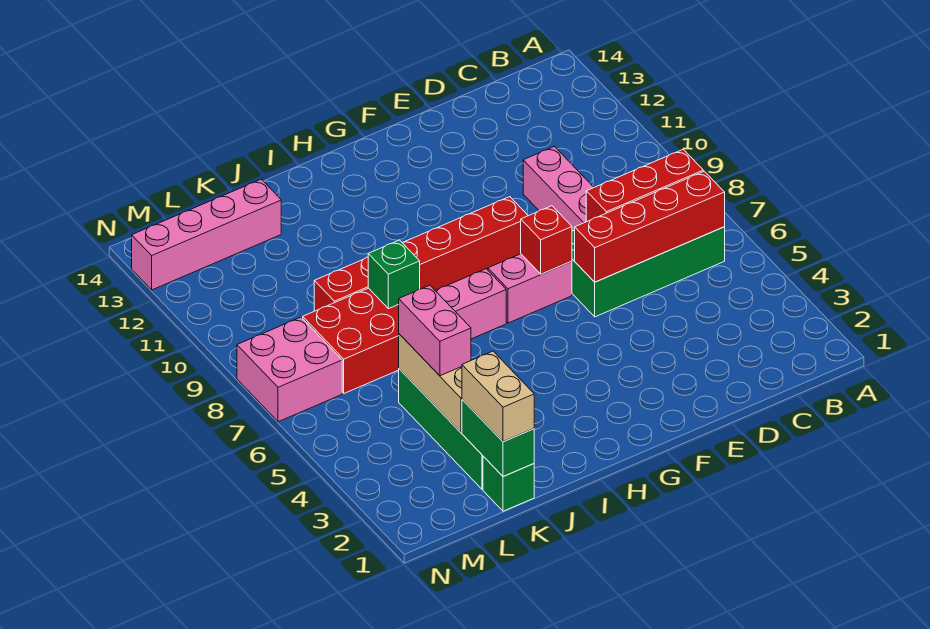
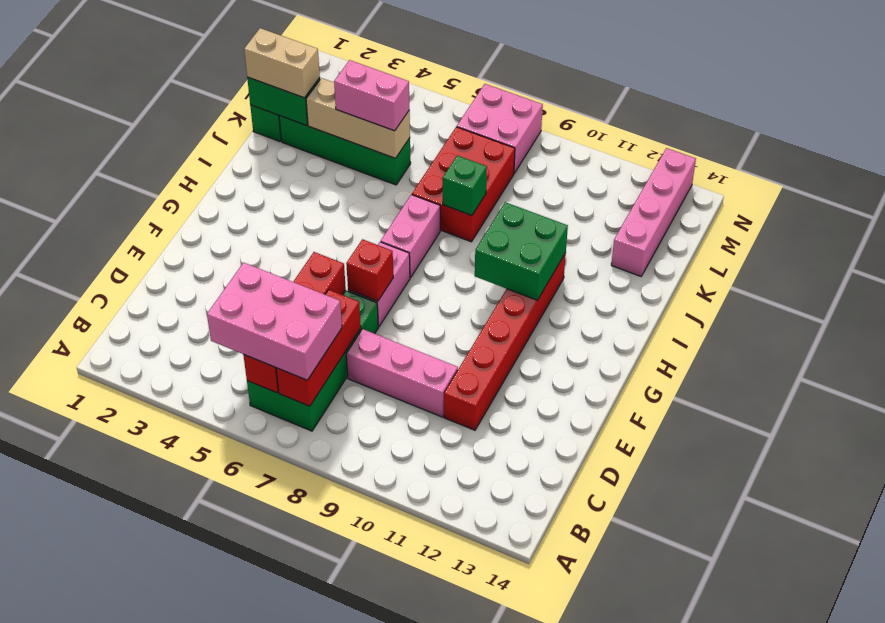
none -> pink 2x3 brick [207,263,342,380]
red 1x6 brick [314,197,528,311] -> red 1x6 brick moved to [444,253,566,430]
none -> green 2x2 brick [475,202,568,300]

